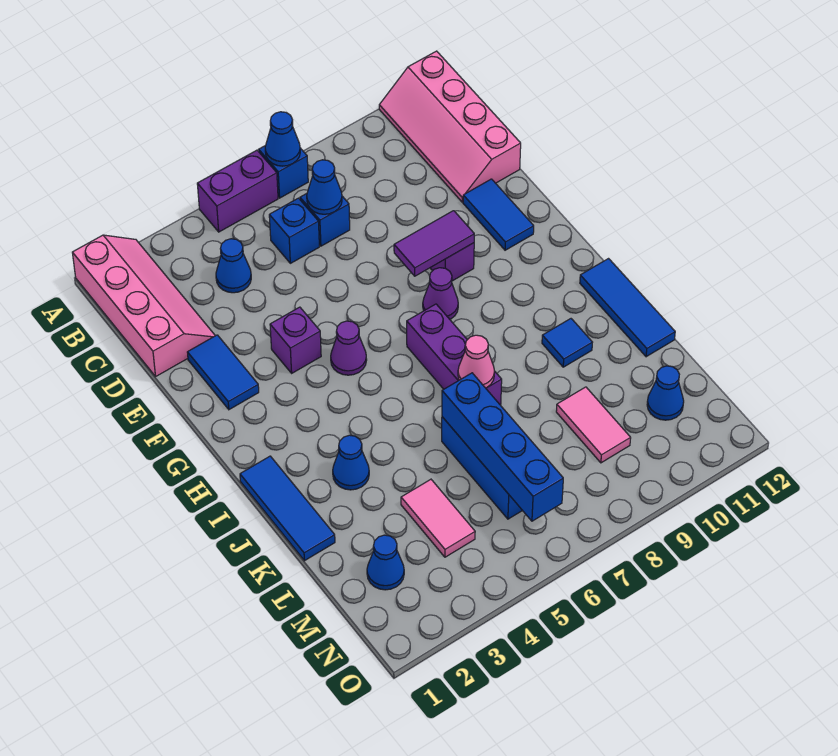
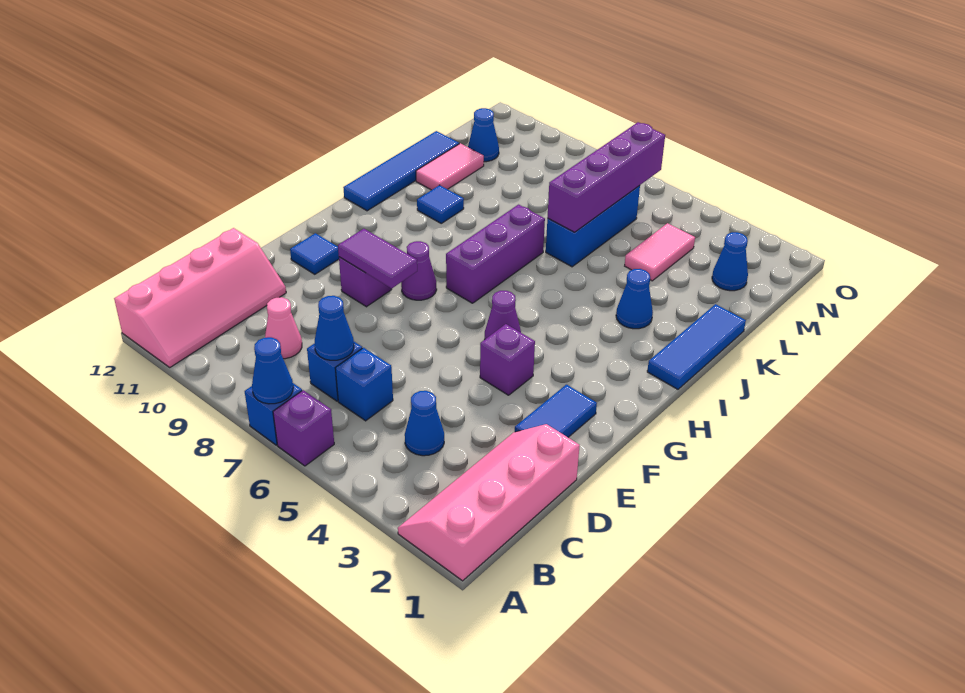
purple 1x2 brick [197,150,278,232] -> purple 1x1 brick [273,390,334,466]
blue 1x2 tile [463,179,534,250] -> blue 1x1 tile [290,233,339,274]
blue 1x3 tile [580,259,675,357] -> blue 1x4 tile [343,131,459,211]
pink 1x1 cone [458,335,495,388] -> pink 1x1 cone moved to [265,297,302,359]
blue 1x4 brick [442,373,563,521] -> purple 1x4 brick [547,122,665,232]
pink 1x2 tile [556,387,631,463] -> pink 1x2 tile moved to [416,143,484,190]

